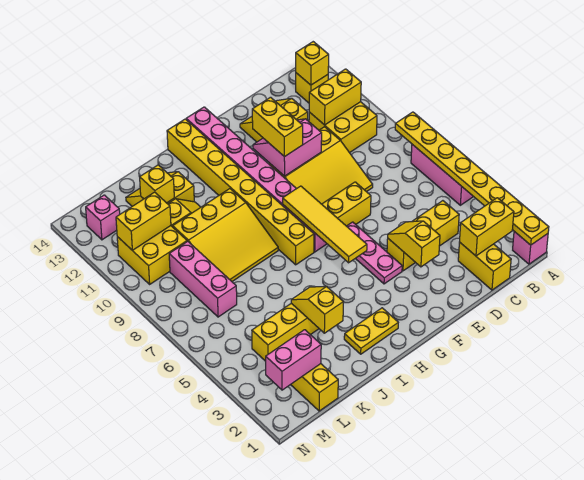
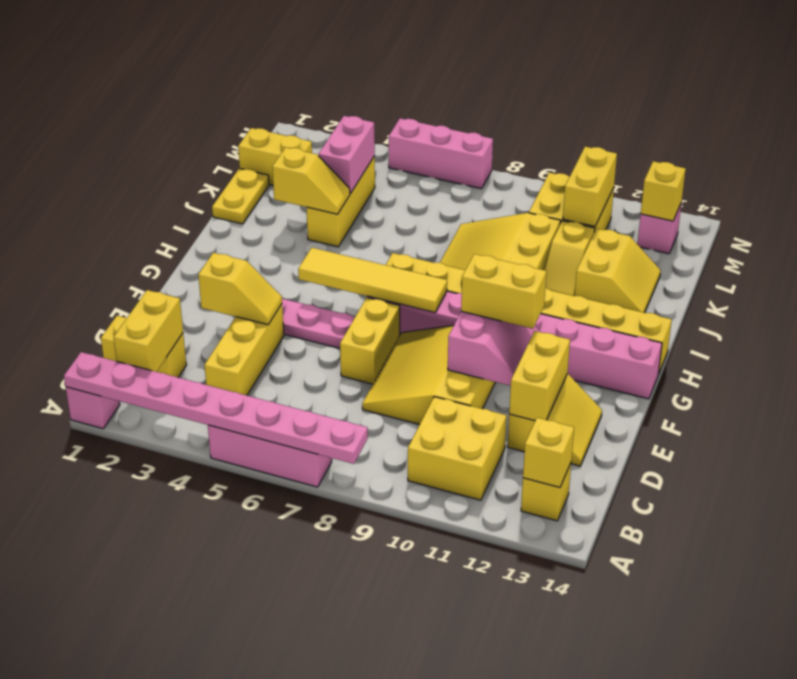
yellow 1x8 plate [395,112,549,245] -> pink 1x8 plate [64,352,368,464]
yellow 1x2 brick [309,69,361,125] -> yellow 1x2 brick moved to [509,331,570,421]
yellow 1x2 plate [344,308,398,354] -> yellow 1x2 plate moved to [212,168,269,224]
yellow 1x1 brick [140,165,174,203] -> yellow 1x1 brick moved to [641,161,686,221]
pink 1x2 brick [266,330,321,390] -> pink 1x2 brick moved to [319,116,375,194]
pink 1x3 brick [169,242,237,317] -> pink 1x3 brick moved to [389,118,493,189]

